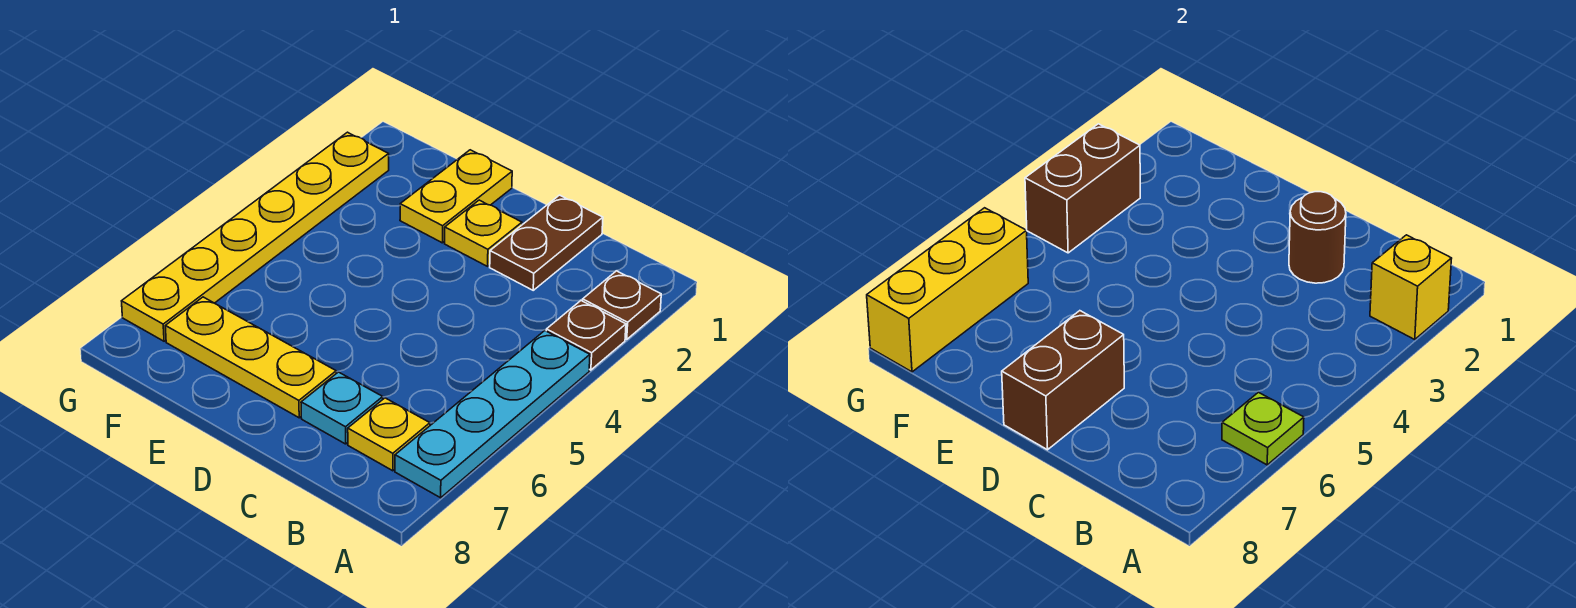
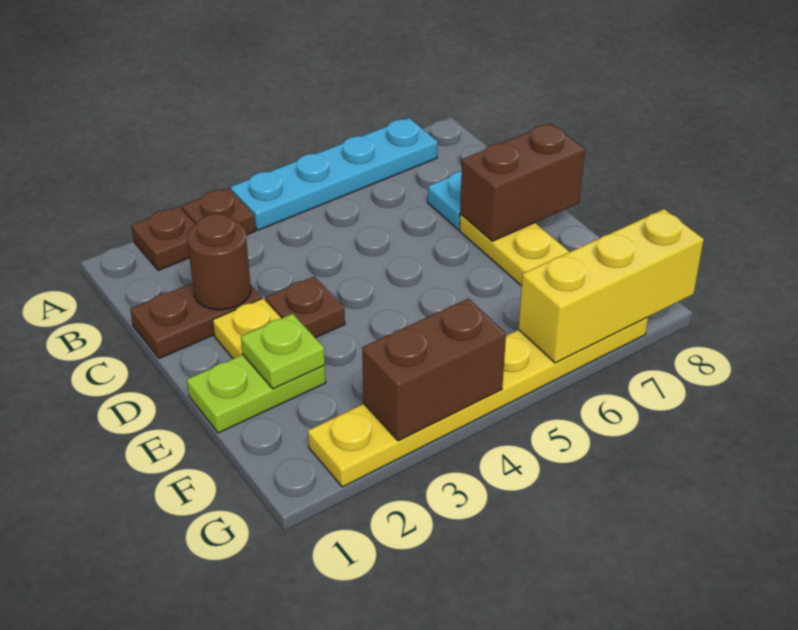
yellow 1x1 brick [1370,235,1452,339] -> none
lime 1x1 plate [1222,392,1304,465] -> lime 1x1 plate moved to [241,314,325,389]
yellow 1x1 plate [348,398,430,471] -> none
none -> brown 1x1 plate [266,277,345,338]
yellow 1x2 plate [400,150,512,243] -> lime 1x2 plate [187,355,326,433]

